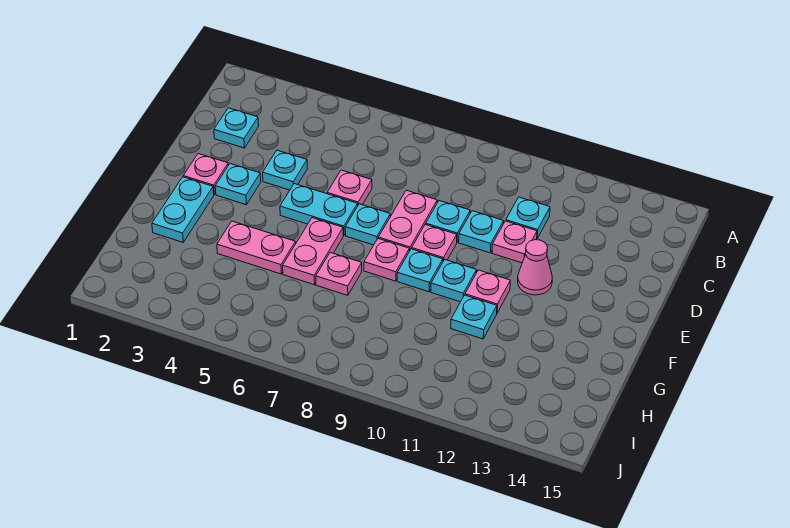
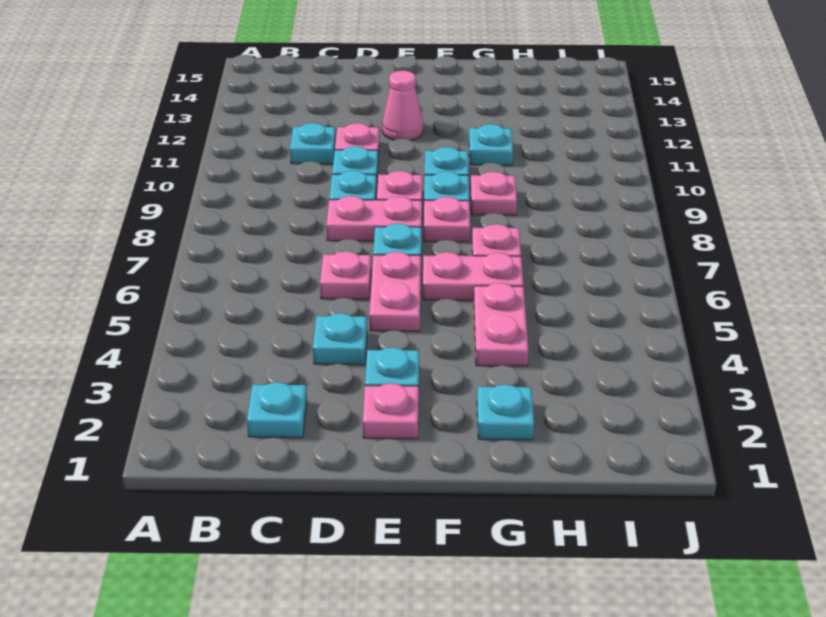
cyan 1x2 plate [280,184,358,236] -> pink 1x2 plate [369,252,421,332]
cyan 1x2 plate [152,177,214,242] -> cyan 1x1 plate [477,384,534,440]
pink 1x1 plate [465,270,510,313] -> pink 1x1 plate moved to [471,172,517,215]

